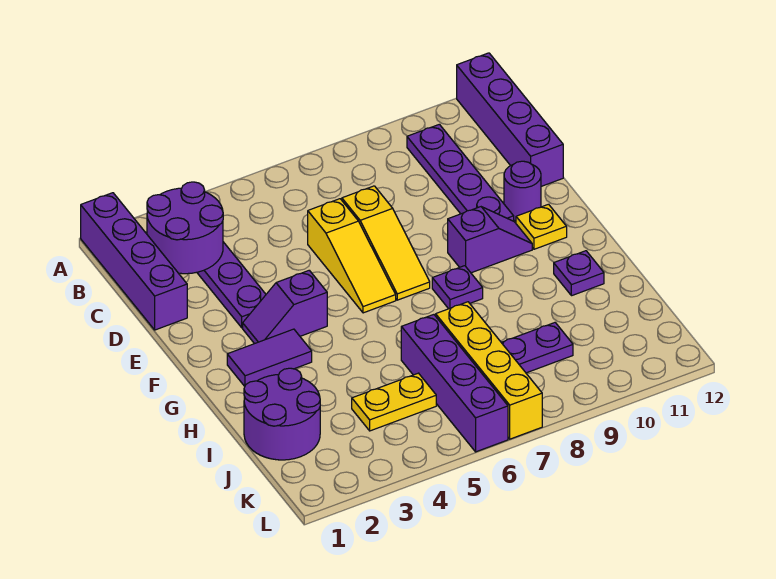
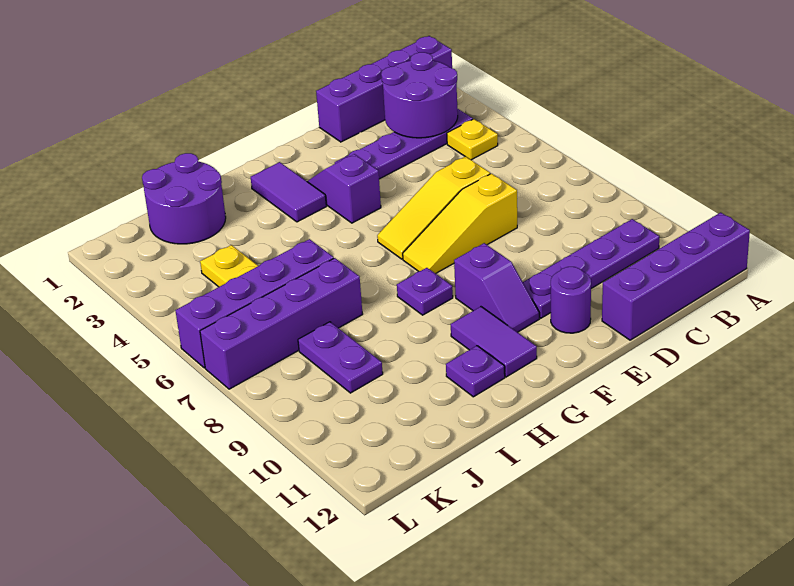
yellow 1x1 plate [516,204,567,249] -> yellow 1x1 plate moved to [447,119,498,160]
none -> purple 1x2 tile [451,307,537,377]
yellow 1x4 brick [436,302,542,439] -> purple 1x4 brick [200,258,363,389]

